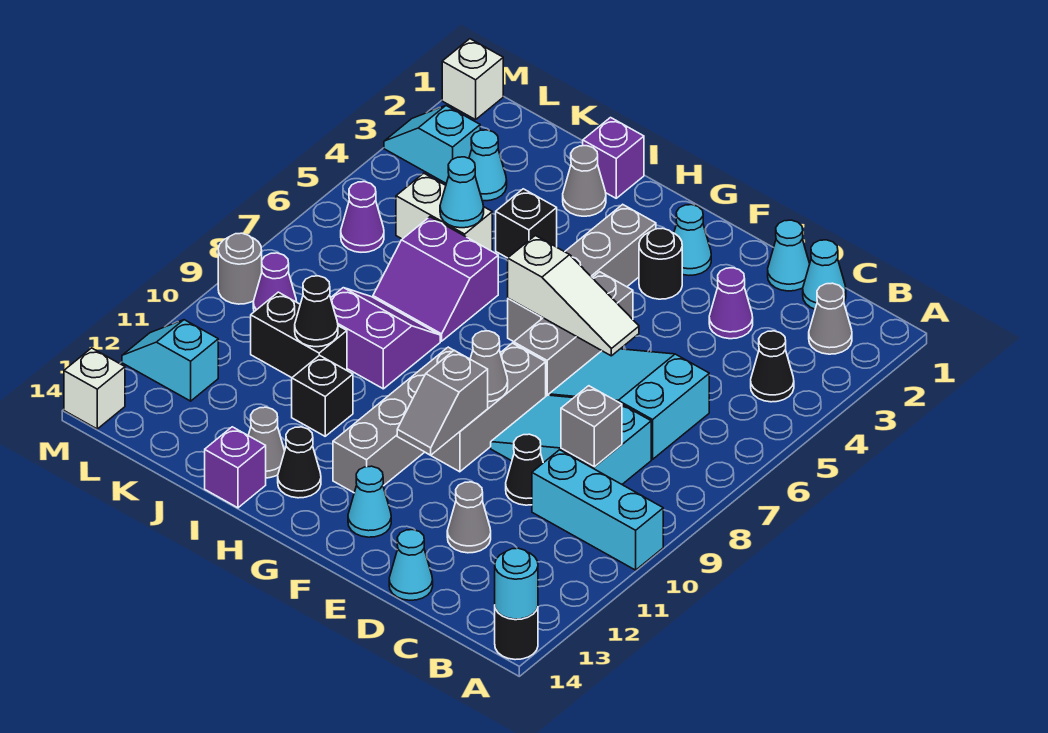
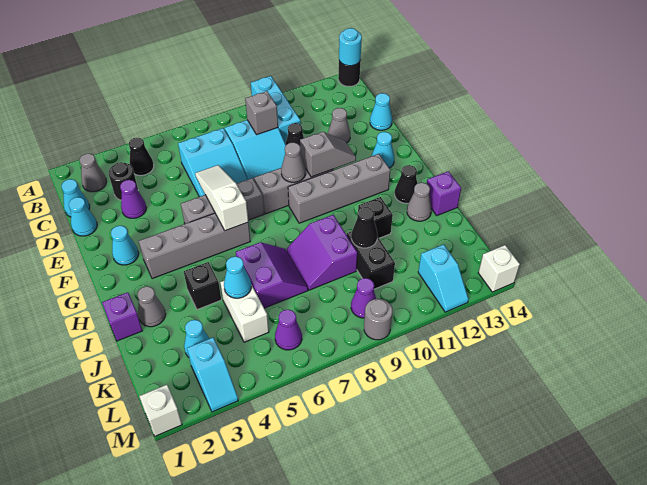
black 1x1 round brick [639,228,682,299] -> black 1x1 round brick moved to [109,162,138,200]

